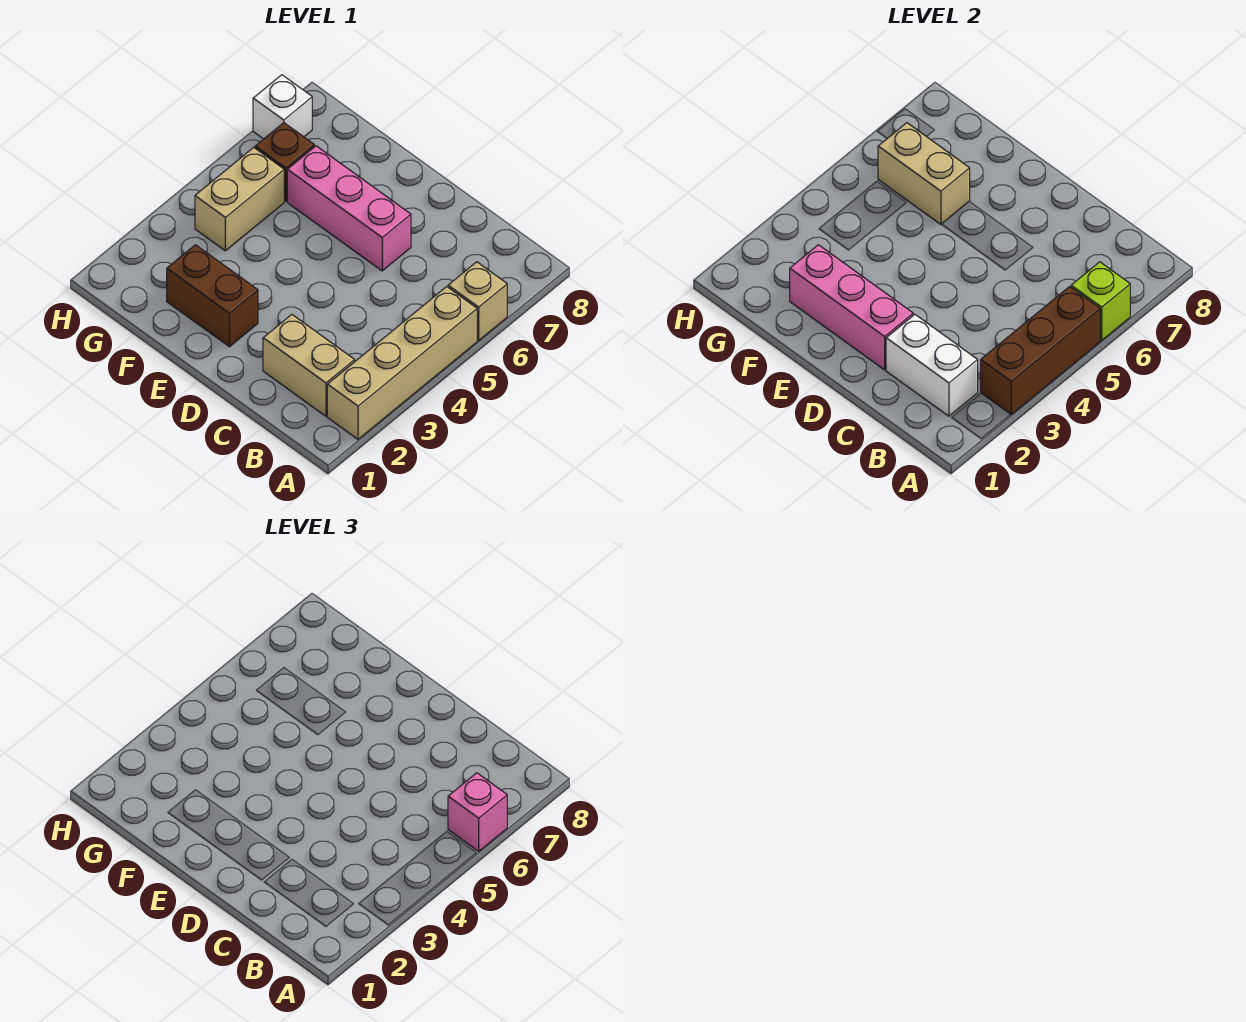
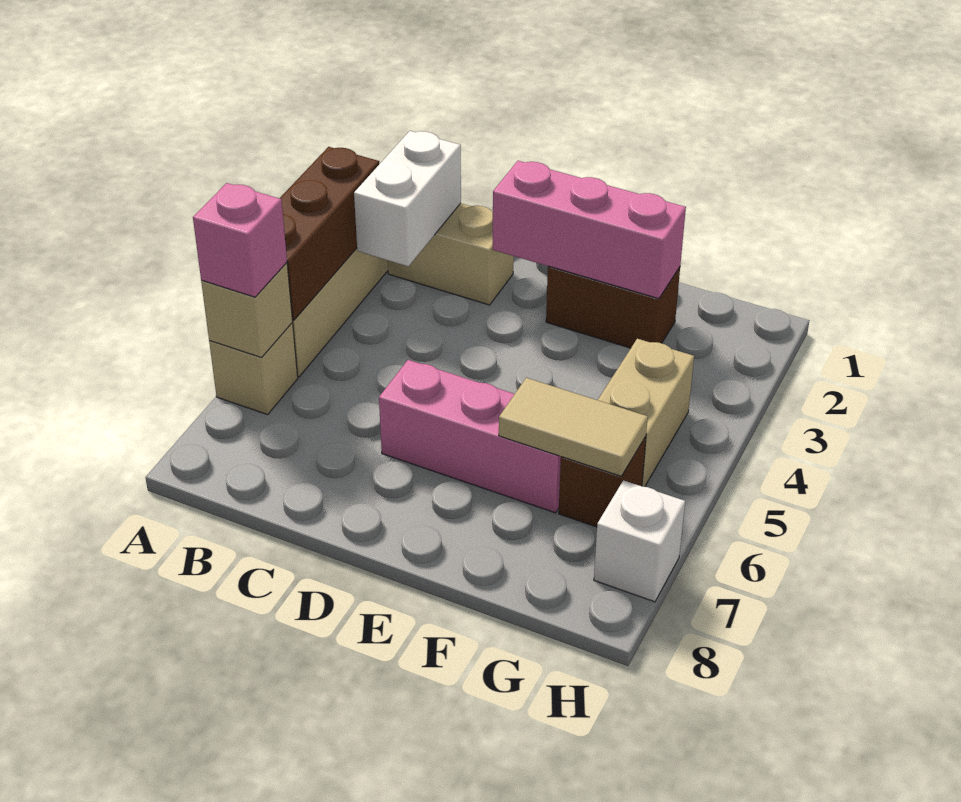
lime 1x1 brick [1071,262,1130,340] -> tan 1x1 brick [201,263,293,358]
white 1x2 brick [886,315,978,416] -> white 1x2 brick turned to [354,131,461,266]
tan 1x2 brick [878,123,970,224] -> tan 1x2 tile [499,378,648,476]

